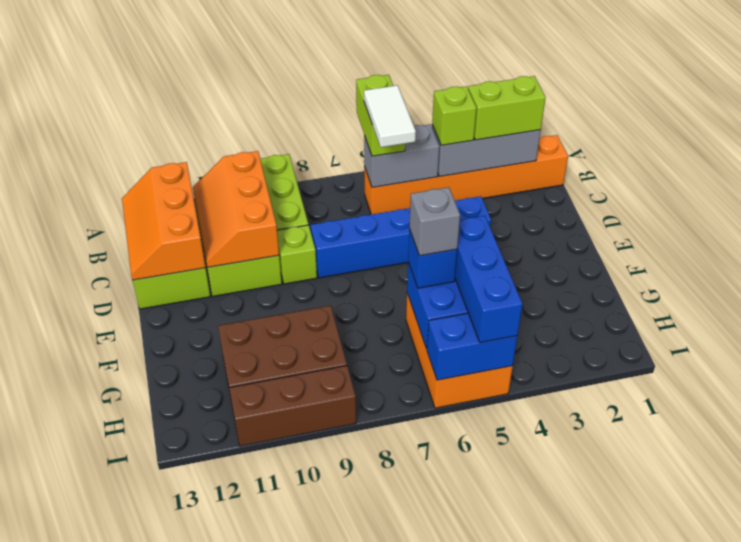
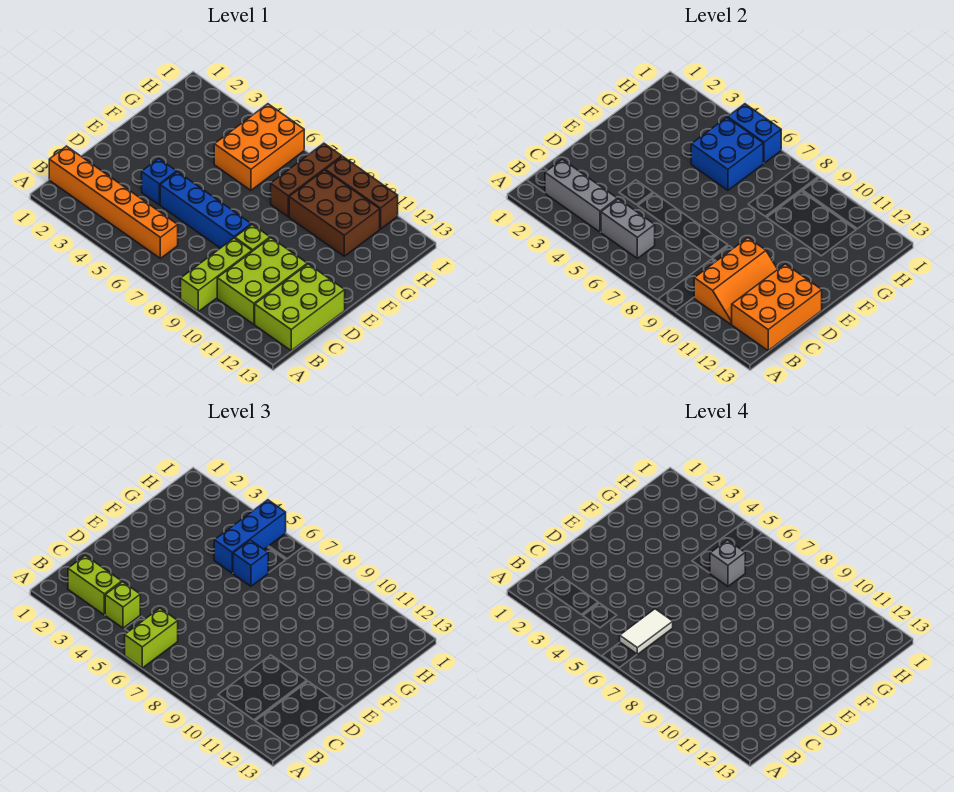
orange 2x3 slope [122,162,206,280] -> orange 2x3 brick [732,264,822,350]
none -> brown 1x3 brick [271,143,342,217]

